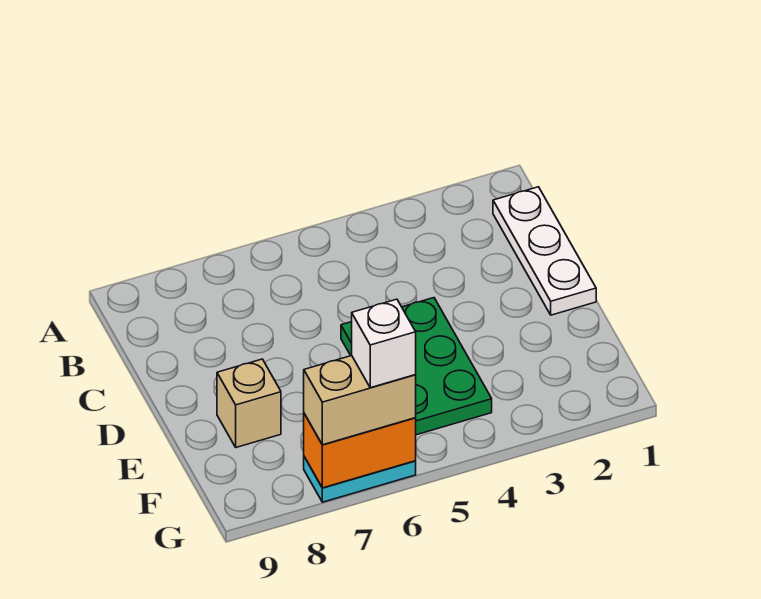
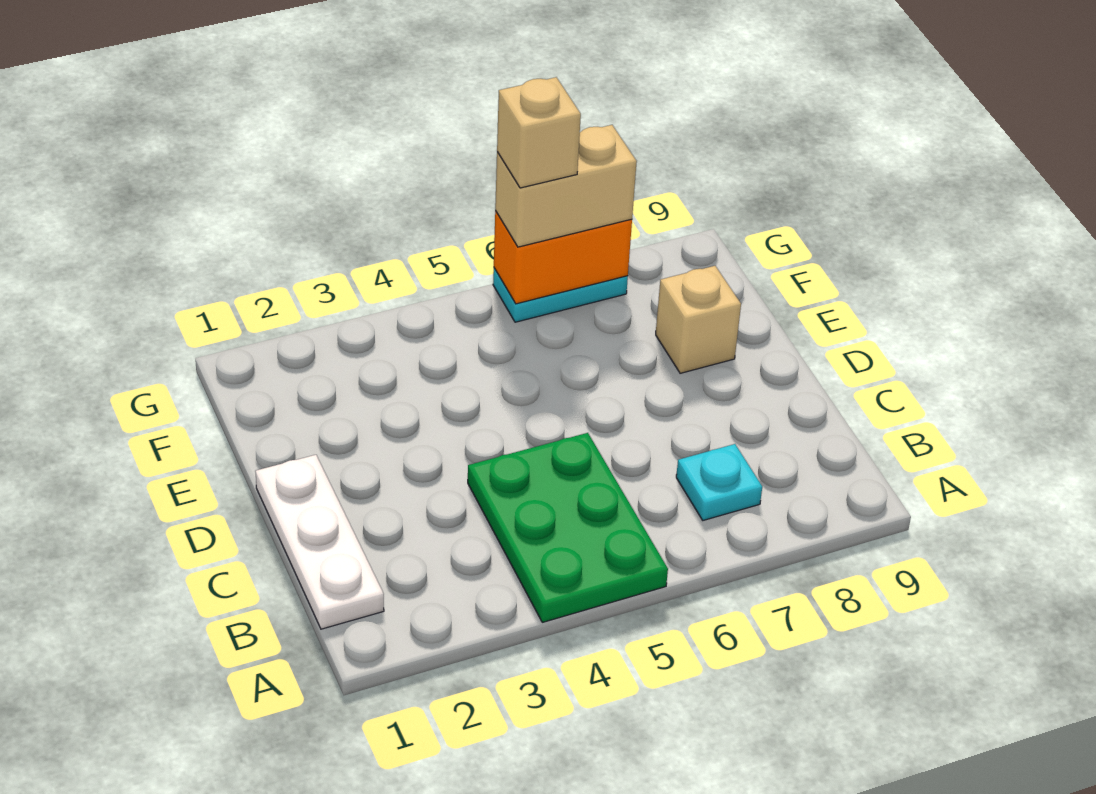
none -> cyan 1x1 plate [676,444,762,520]
green 2x3 plate [341,298,492,435] -> green 2x3 plate moved to [468,433,668,622]
white 1x1 brick [352,299,416,388] -> tan 1x1 brick [497,77,581,188]

